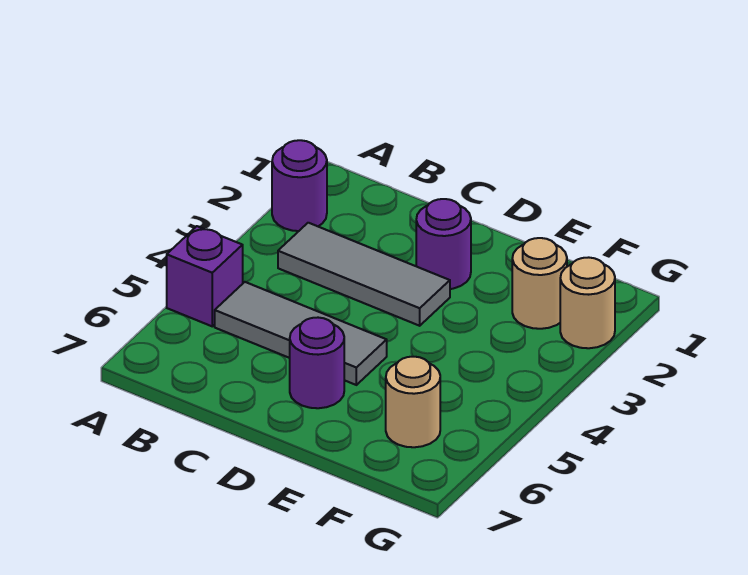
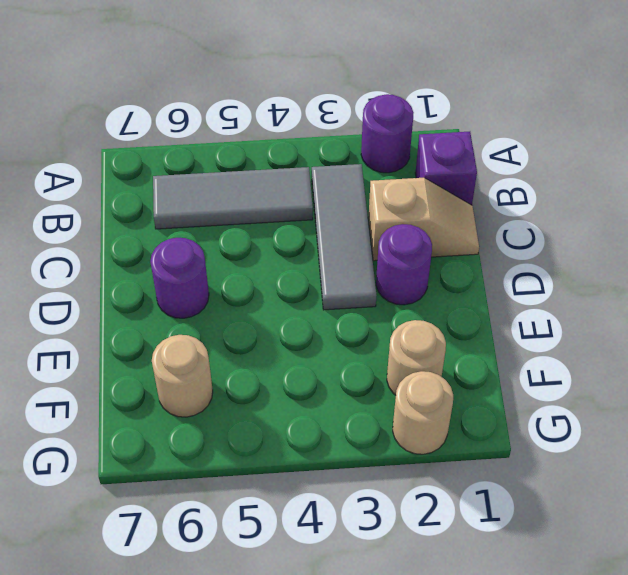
purple 1x1 brick [167,226,243,326] -> purple 1x1 brick moved to [415,132,477,205]
grey 1x3 tile [215,282,387,385] -> grey 1x3 tile turned to [153,167,313,229]
none -> tan 1x2 slope [368,178,479,261]

